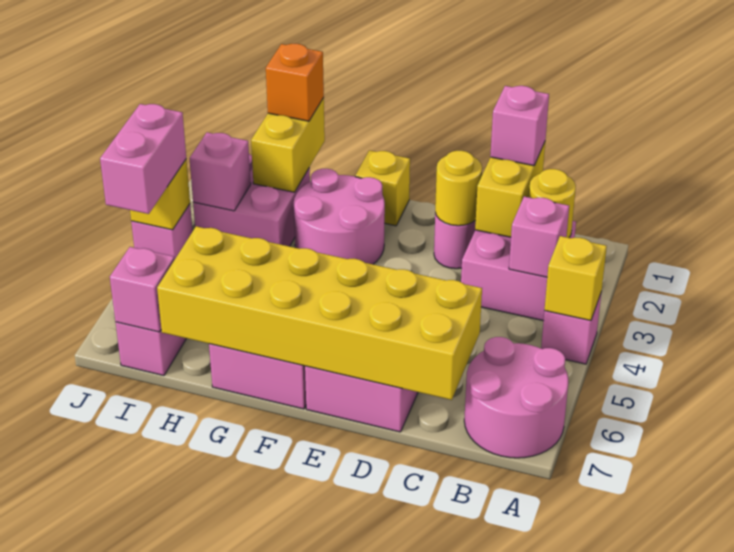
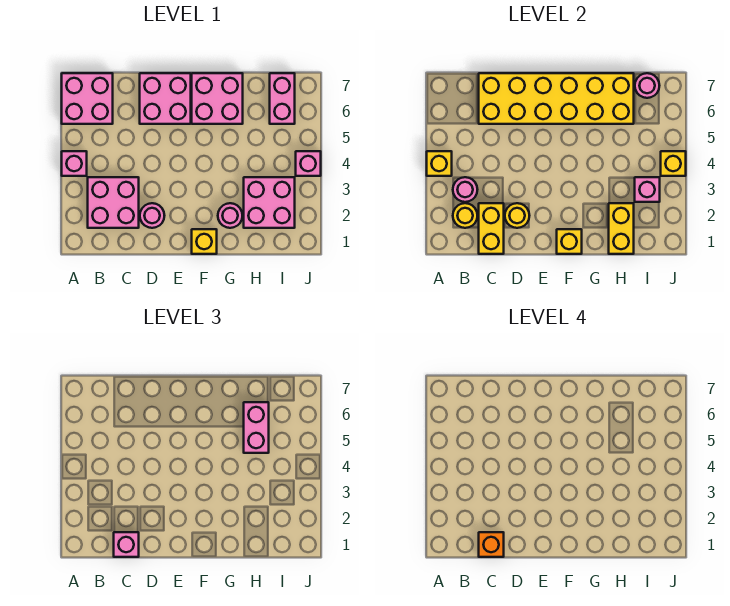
pink 2x2 round brick [464,337,568,458] -> pink 2x2 brick [62,73,113,124]
pink 1x1 brick [509,197,569,277] -> pink 1x1 round brick [453,177,478,202]
none -> yellow 1x1 brick [557,229,582,254]
pink 2x2 round brick [294,169,385,264] -> pink 1x1 round brick [218,203,243,228]
orange 1x1 brick [266,44,324,121] -> orange 1x1 brick moved to [479,532,504,557]
pink 1x1 brick [110,247,175,332] -> pink 1x1 round brick [635,73,660,98]
pink 1x2 brick [100,104,186,214] -> pink 1x2 brick moved to [244,402,269,453]

